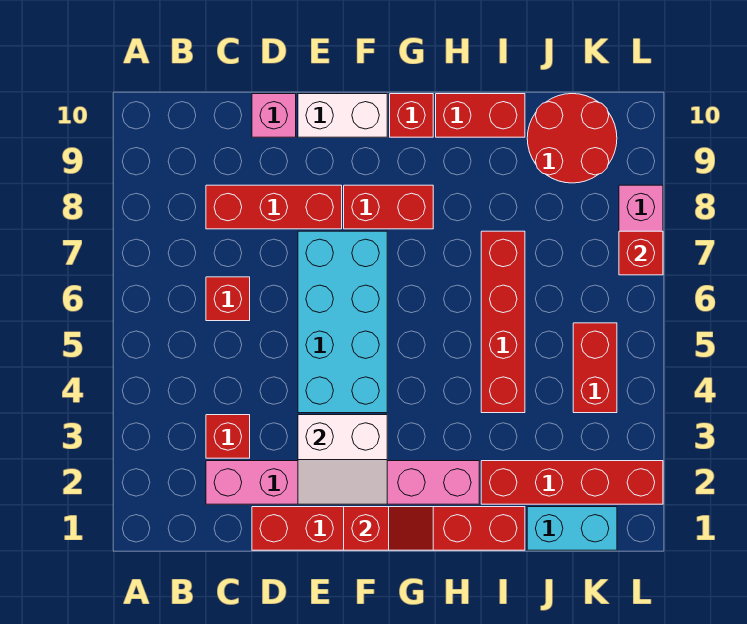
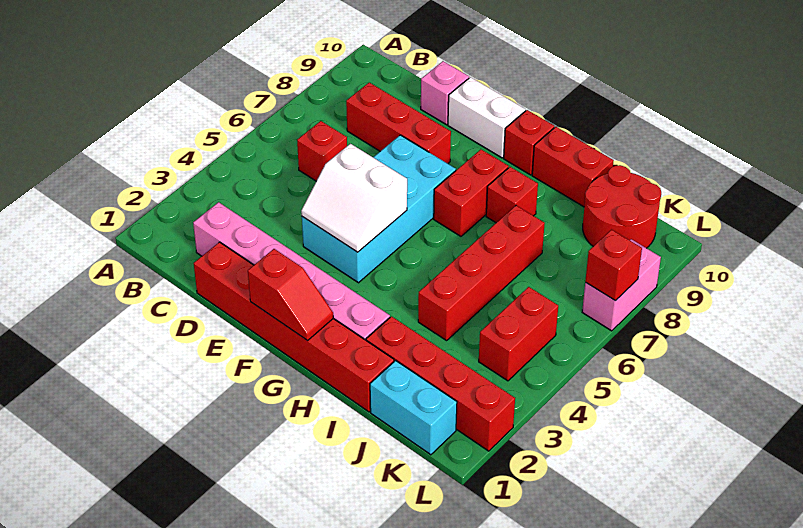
red 1x1 brick [206,415,250,458] -> red 1x1 brick moved to [486,167,538,223]
white 2x2 slope [298,415,387,504] -> white 2x2 slope moved to [301,144,407,252]
red 1x2 brick [344,185,433,229] -> red 1x2 brick turned to [434,150,509,236]

